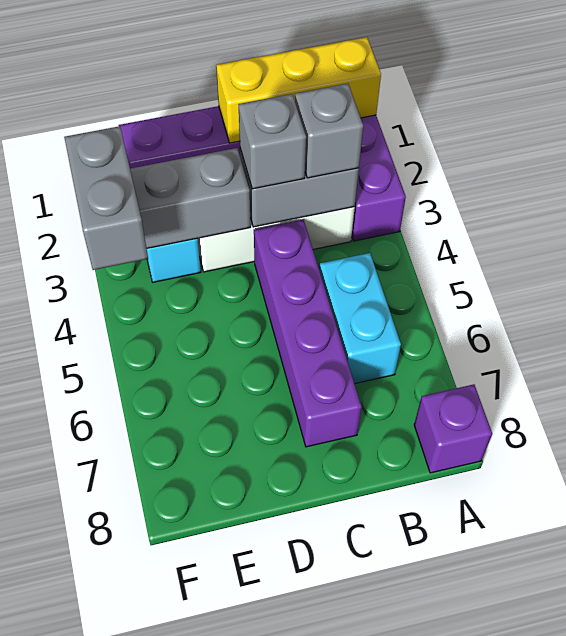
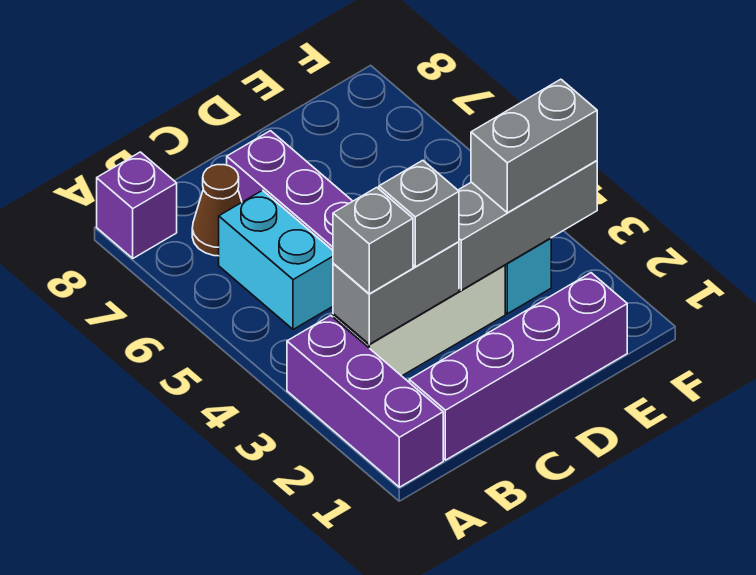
yellow 1x3 brick [216,37,381,143] -> none
none -> brown 1x1 cone [192,165,242,256]
grey 1x2 brick [64,126,148,270] -> grey 1x2 brick turned to [471,79,597,213]

